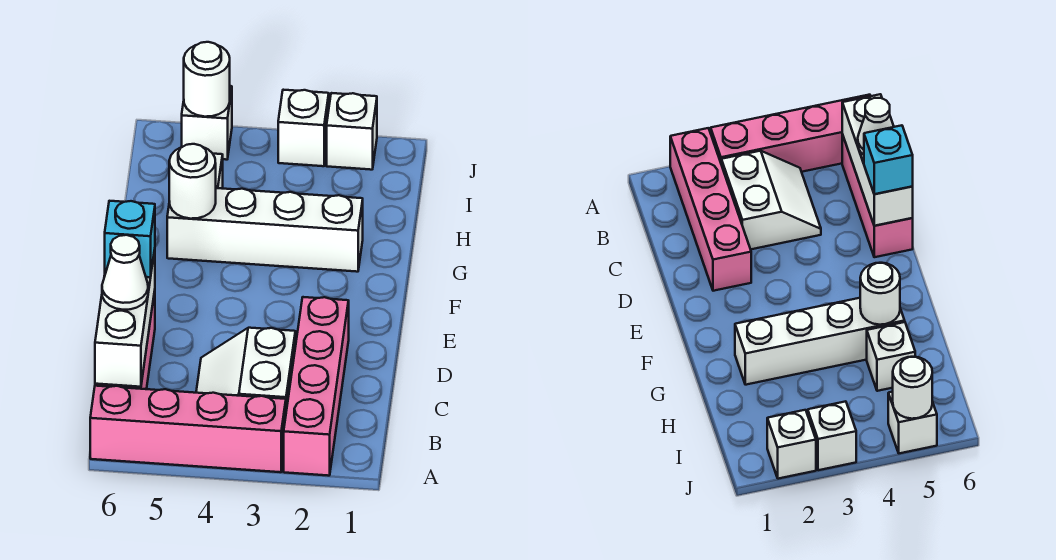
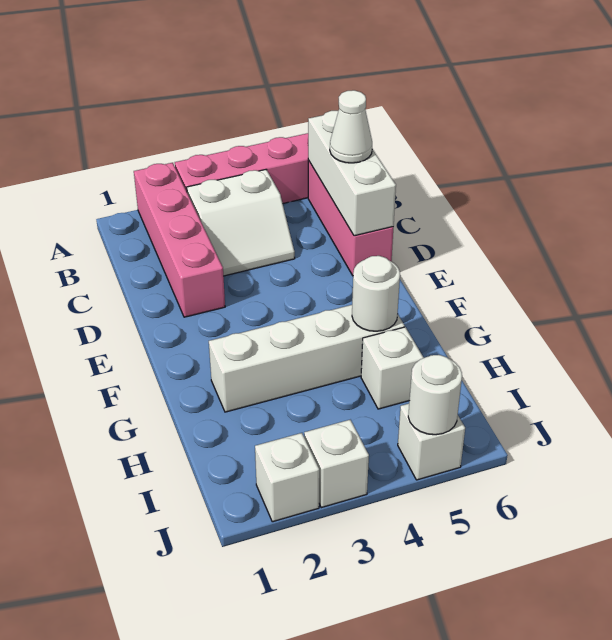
white 2x2 slope [196,328,295,411] -> white 2x2 slope turned to [187,170,295,276]
cyan 1x1 brick [105,201,155,277] -> none

